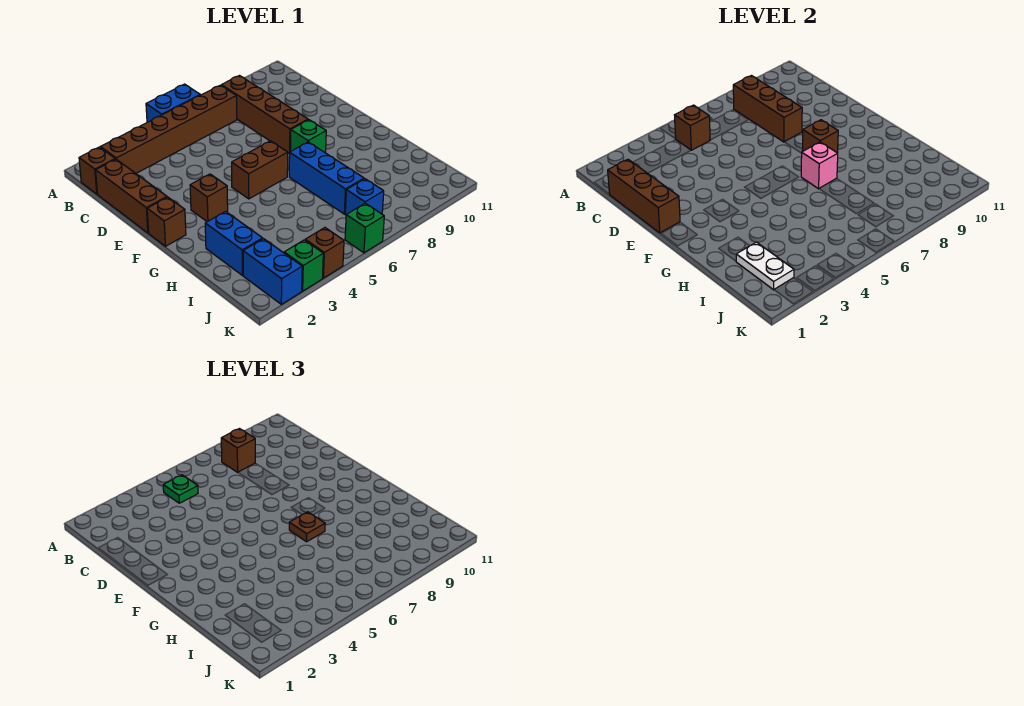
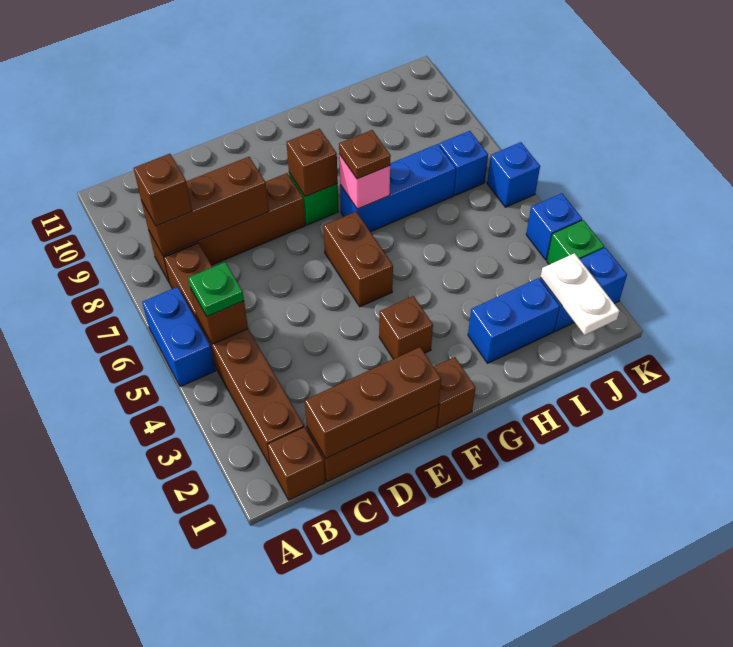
white 1x2 plate [736,242,794,290] -> white 1x2 plate turned to [540,253,620,335]
brown 1x1 brick [305,228,344,278] -> blue 1x1 brick [526,193,582,260]
green 1x1 brick [345,203,384,253] -> blue 1x1 brick [487,142,540,207]

